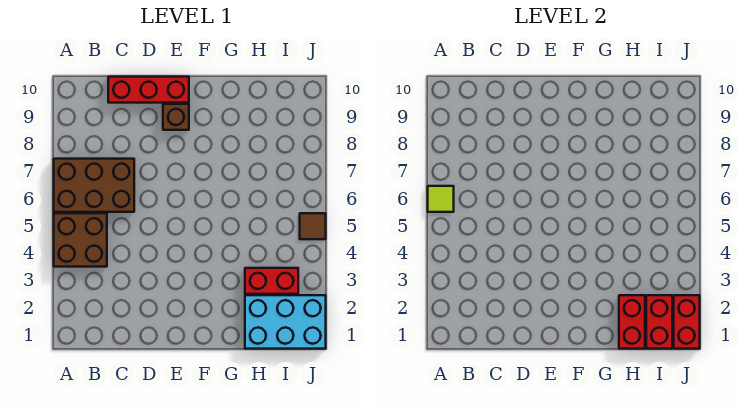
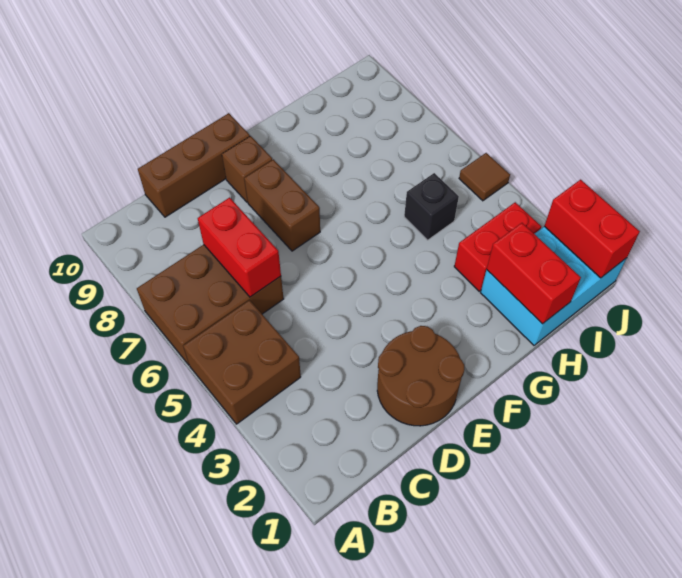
lime 1x1 tile [428,186,454,212] -> none
red 1x3 brick [108,77,189,103] -> brown 1x3 brick [138,113,250,217]
none -> brown 2x2 round brick [377,326,464,426]
none -> brown 1x2 brick [244,159,320,251]
none -> black 1x1 brick [404,173,459,240]
red 1x2 brick [646,295,672,349] -> red 1x2 brick moved to [198,198,281,297]

